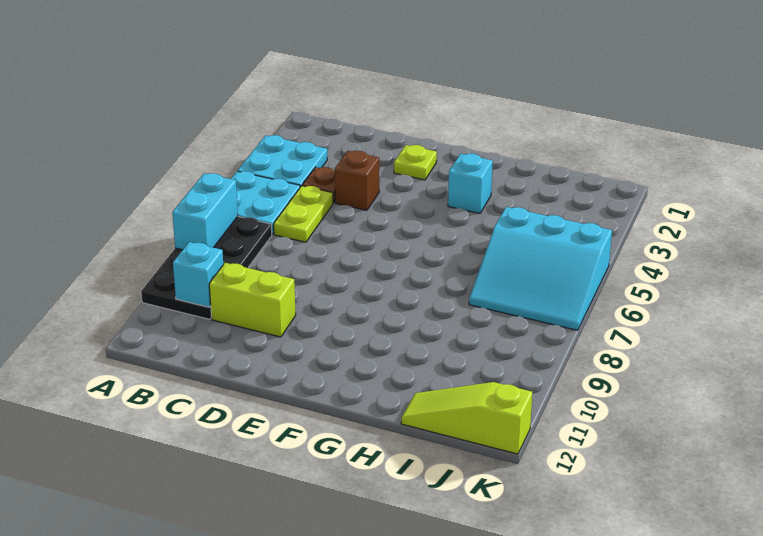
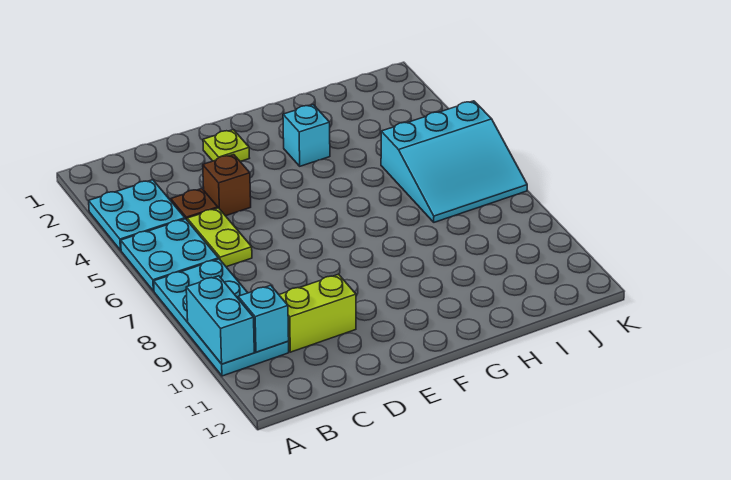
black 2x4 plate [141,217,272,319] -> cyan 2x4 plate [154,259,289,376]
cyan 1x2 brick [172,173,238,250] -> cyan 1x2 brick moved to [186,276,254,364]
lime 1x3 slope [401,382,532,454] -> none

